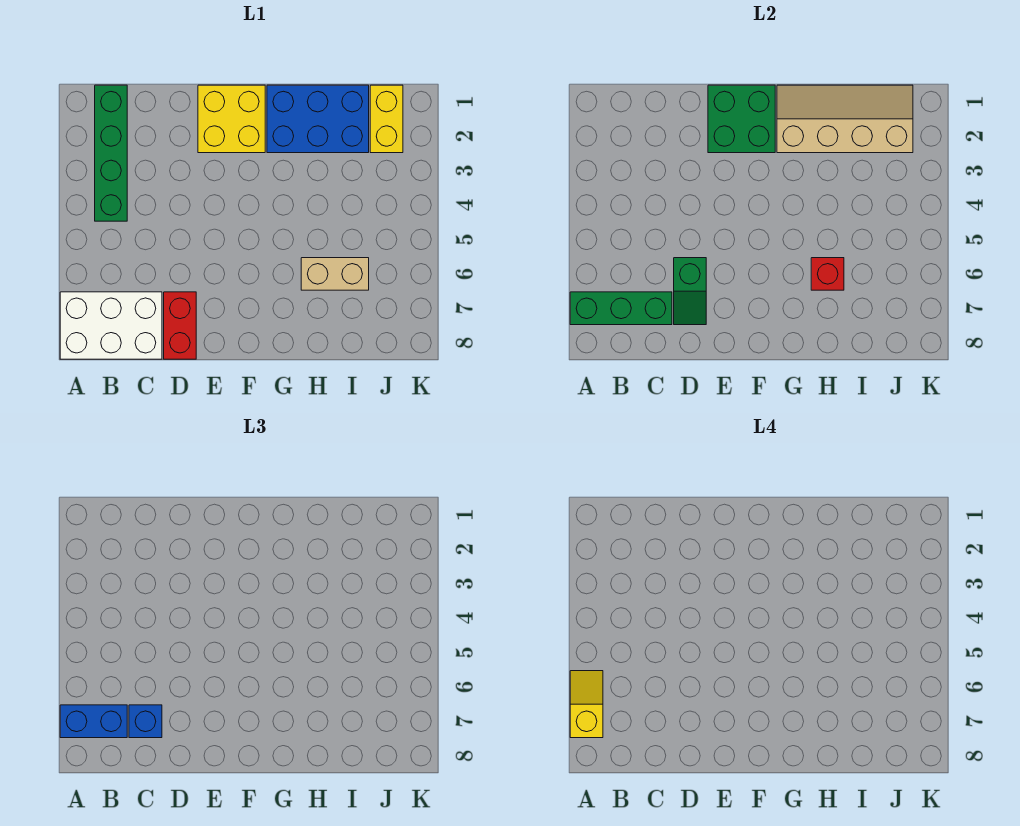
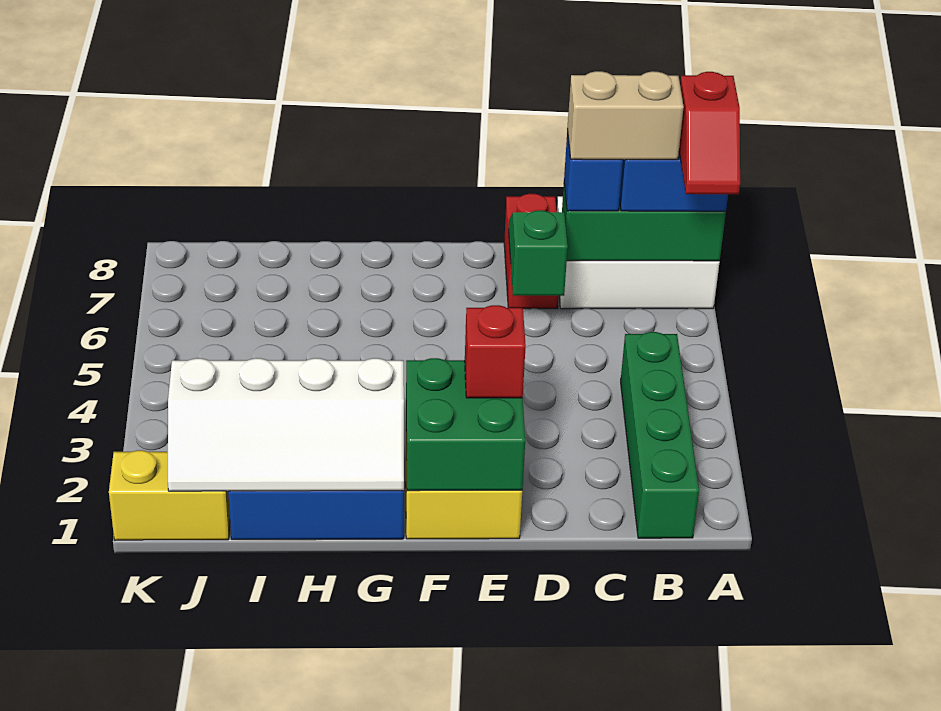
yellow 1x2 slope [570,671,603,738] -> red 1x2 slope [679,72,740,194]
tan 2x4 slope [777,85,913,153] -> white 2x4 slope [168,358,404,491]
tan 1x2 brick [301,258,369,290] -> tan 1x2 brick moved to [567,71,684,160]
red 1x1 brick [811,258,844,290] -> red 1x1 brick moved to [465,305,526,398]
yellow 1x2 brick [370,85,403,153] -> yellow 1x2 brick turned to [109,450,230,540]

